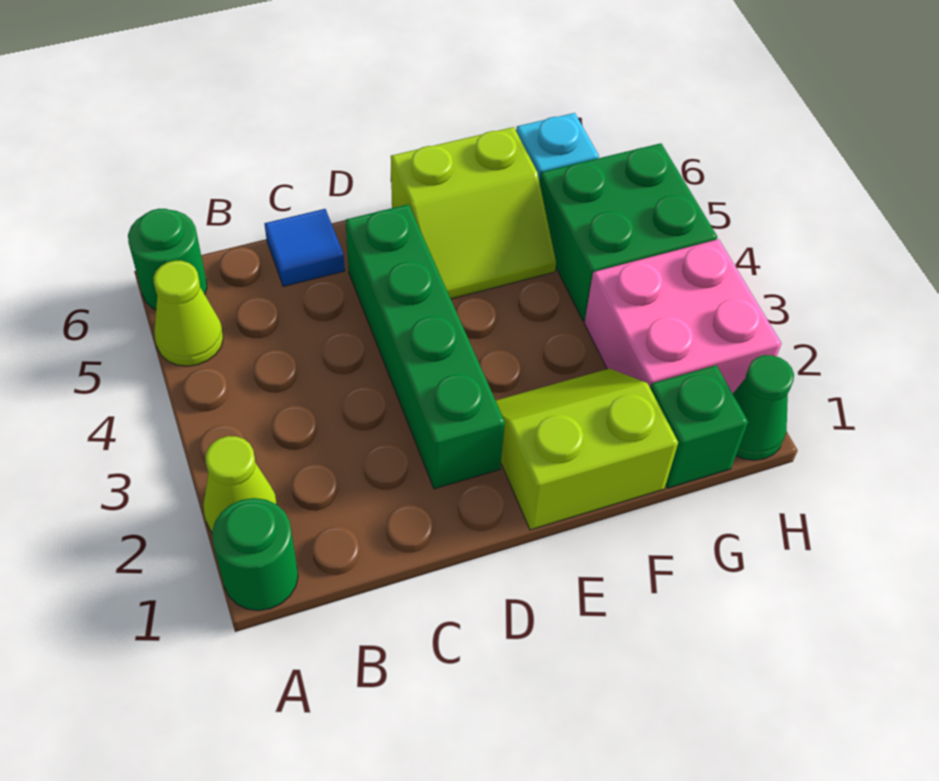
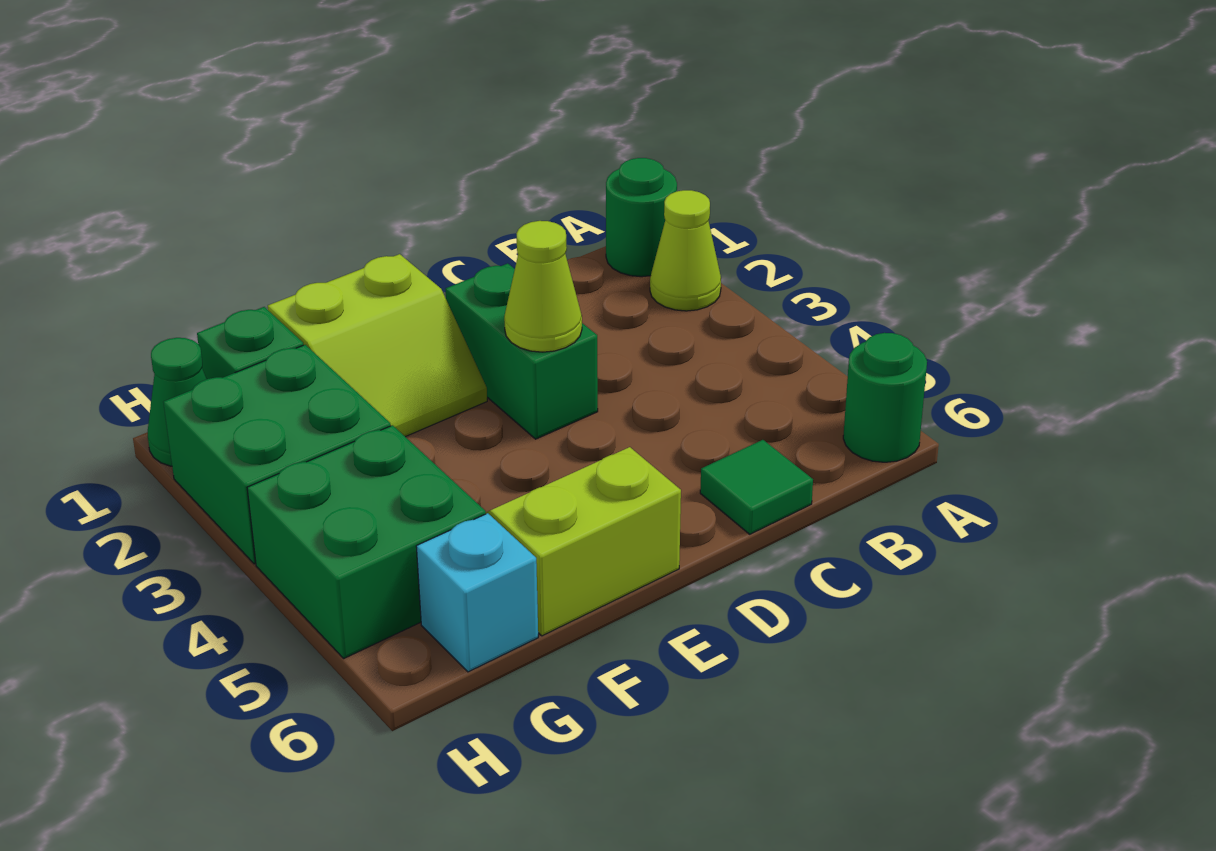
lime 1x1 cone [153,261,223,366] -> lime 1x1 cone moved to [504,221,582,352]
blue 1x1 tile [264,209,345,287] -> green 1x1 tile [700,440,813,534]
green 1x4 brick [345,204,505,489] -> green 1x2 brick [446,263,598,439]
pink 2x2 brick [584,239,782,393] -> green 2x2 brick [163,345,391,564]

